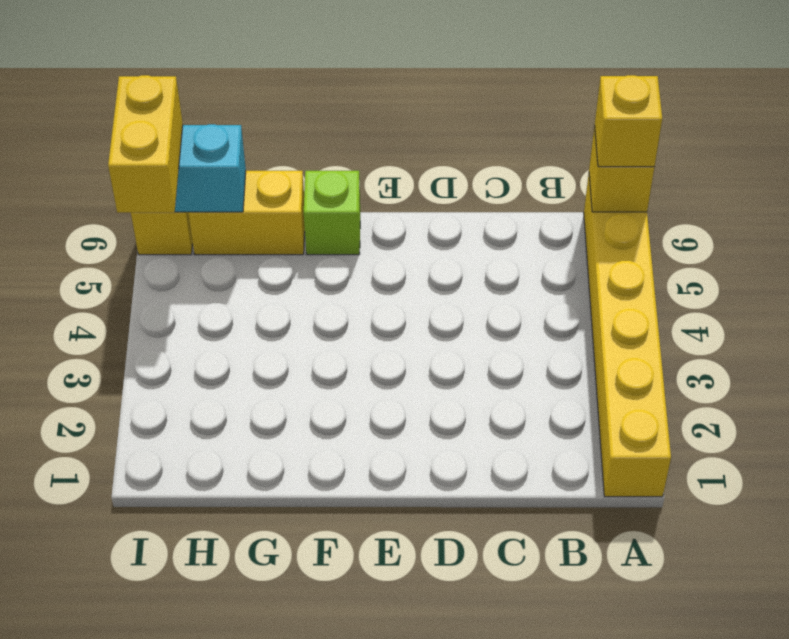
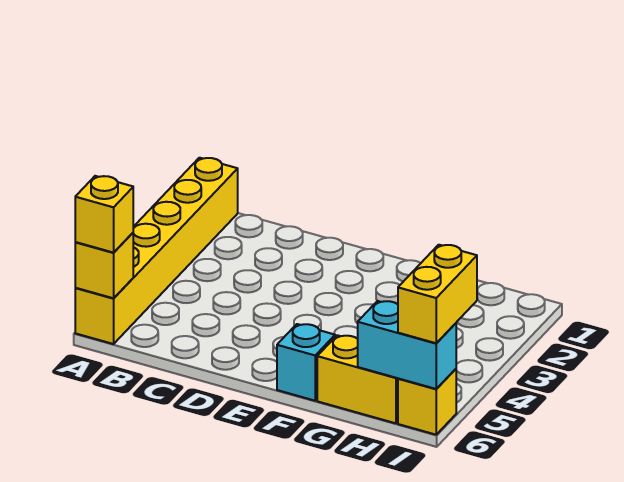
lime 1x1 brick [304,171,360,255] -> cyan 1x1 brick [277,324,335,401]

